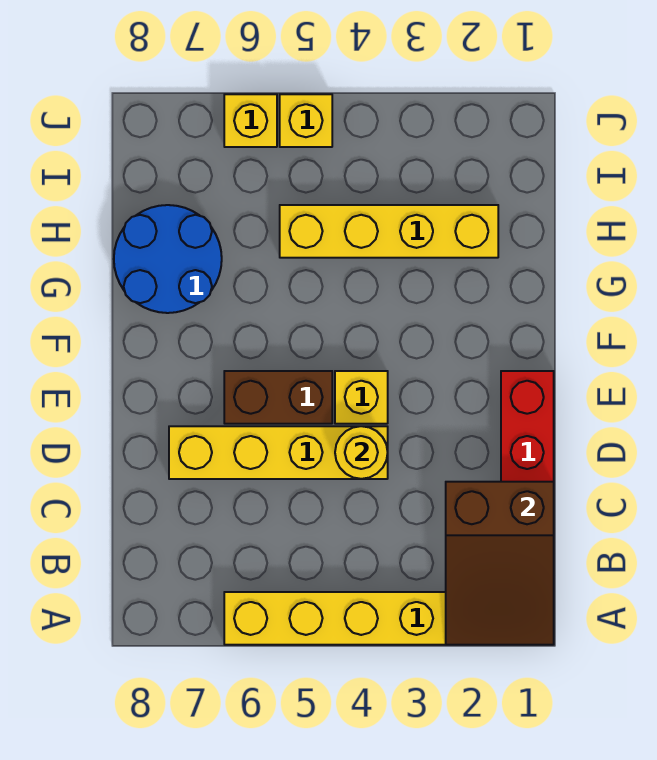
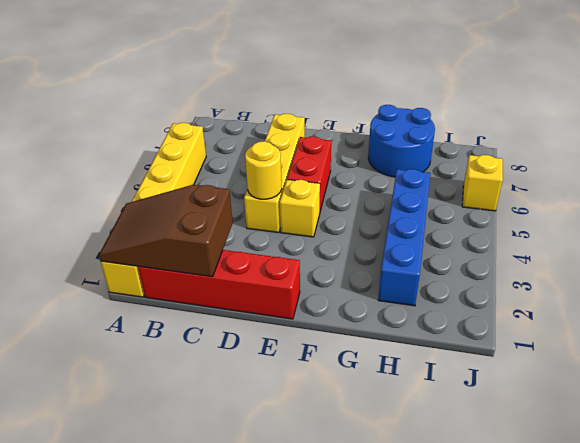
brown 1x2 brick [224,371,332,424] -> red 1x2 brick [287,137,331,211]
yellow 1x4 brick [280,205,498,258] -> blue 1x4 brick [378,169,430,306]
yellow 1x1 brick [280,94,332,147] -> none

